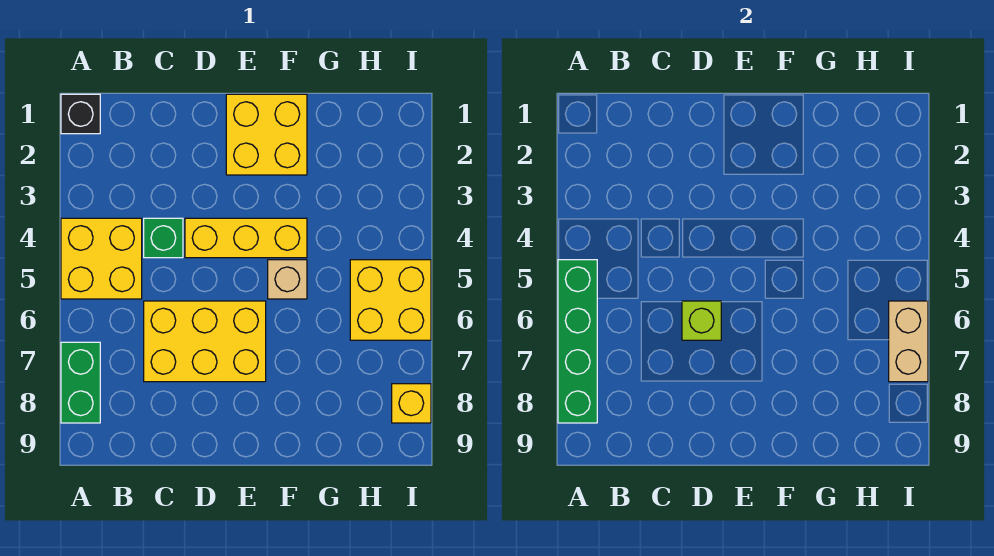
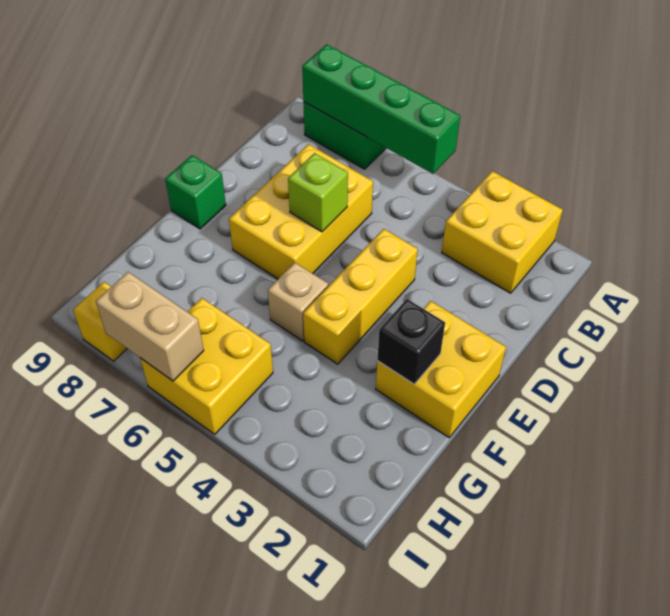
black 1x1 brick [61,94,100,134] -> black 1x1 brick moved to [377,299,445,384]
yellow 2x2 brick [61,218,142,299] -> yellow 2x2 brick moved to [442,171,563,293]
green 1x1 brick [144,218,183,258] -> green 1x1 brick moved to [165,155,226,229]

